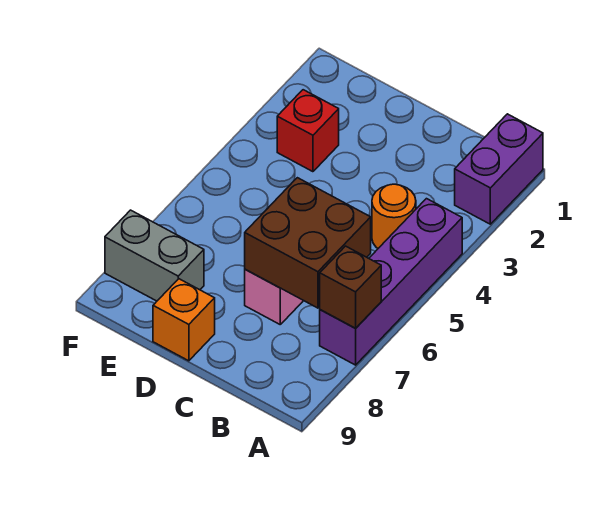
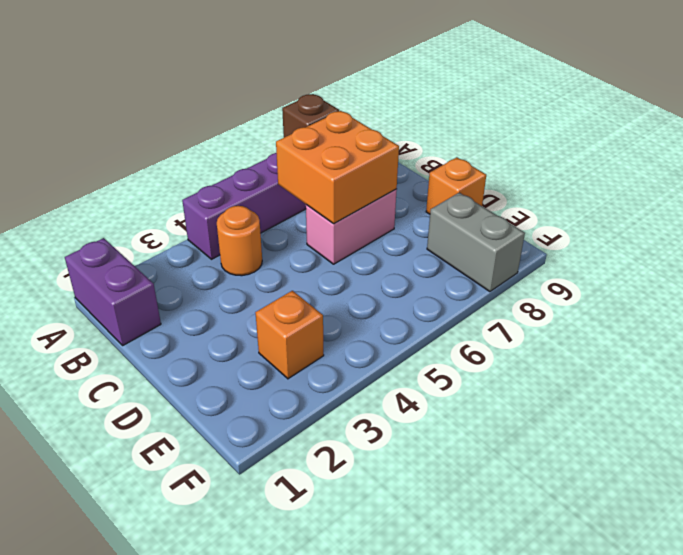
purple 1x2 brick [455,114,543,224] -> purple 1x2 brick turned to [65,238,161,345]
brown 2x2 brick [245,178,371,308] -> orange 2x2 brick [276,111,399,224]
red 1x1 brick [277,90,339,172] -> orange 1x1 brick [255,291,324,379]

